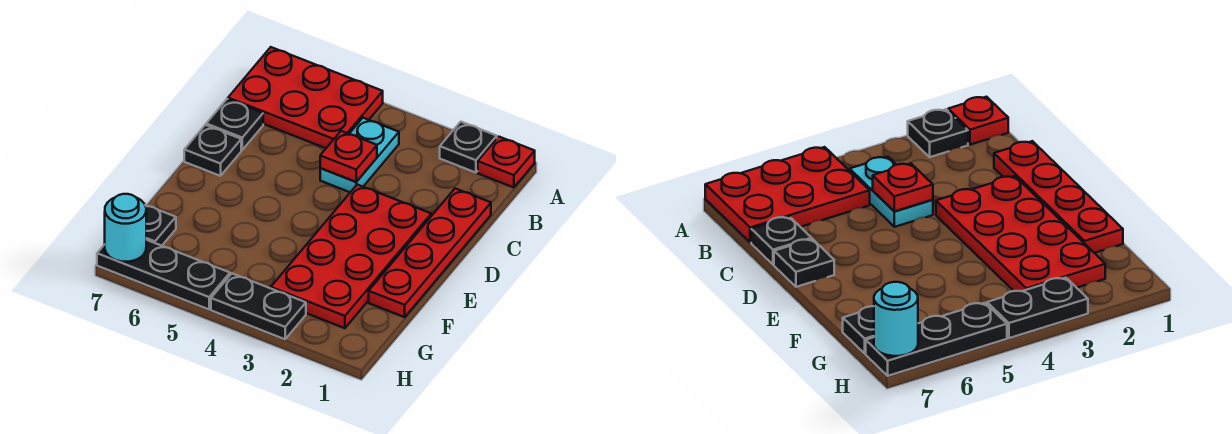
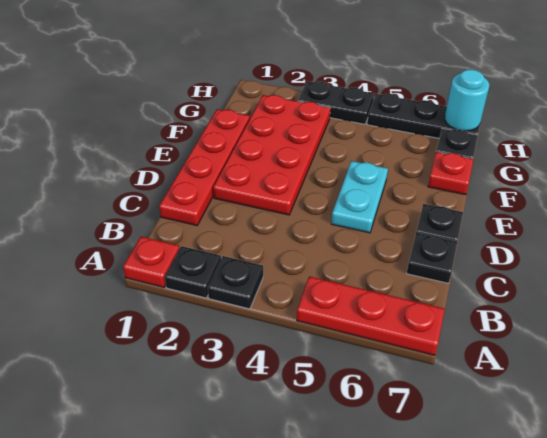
none -> black 1x1 plate [208,256,263,309]
red 2x3 plate [228,47,383,148] -> red 1x3 plate [297,276,445,355]
cyan 1x2 plate [320,118,399,192] -> cyan 1x2 plate moved to [331,161,388,233]
red 1x1 plate [320,131,377,182] -> red 1x1 plate moved to [428,152,473,195]

